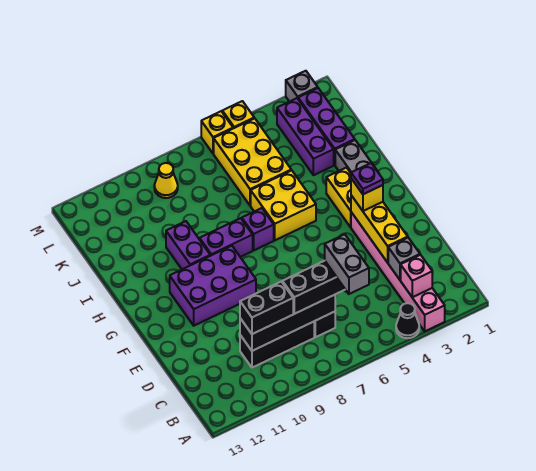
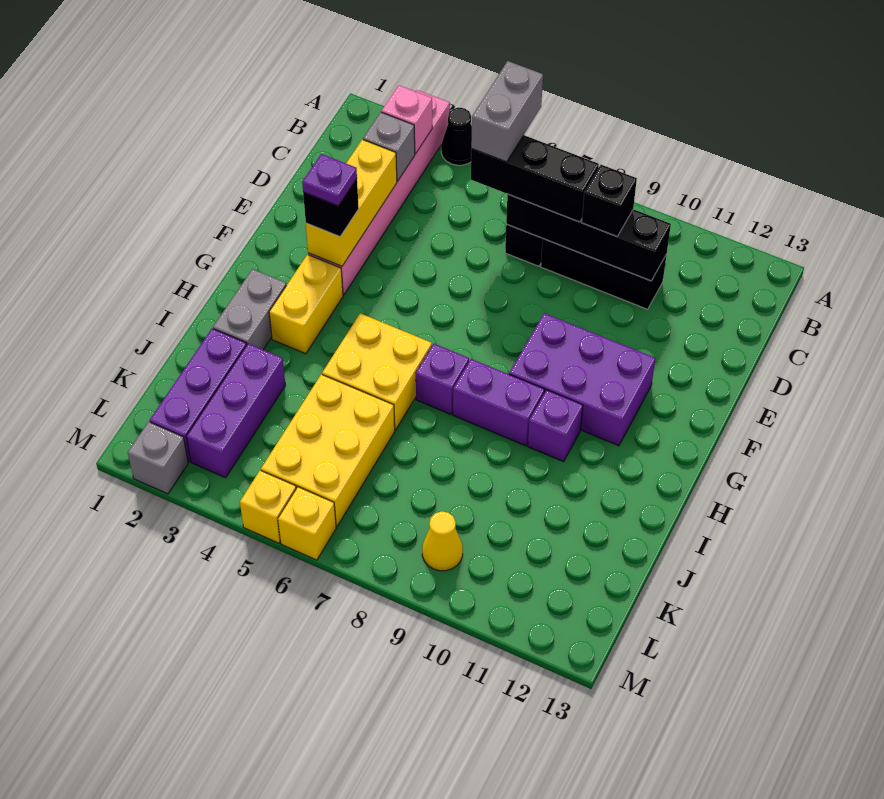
black 1x2 brick [240,282,293,334] -> black 1x1 brick [582,165,637,236]
yellow 1x1 brick [351,179,383,211] -> black 1x1 brick [303,179,359,237]
purple 1x2 brick [166,221,210,269] -> purple 1x1 brick [528,390,583,462]

